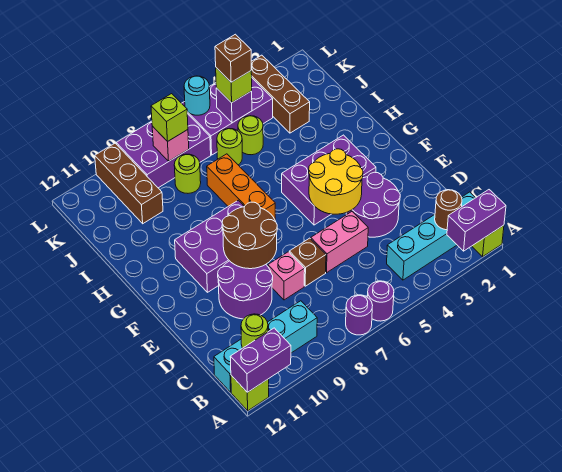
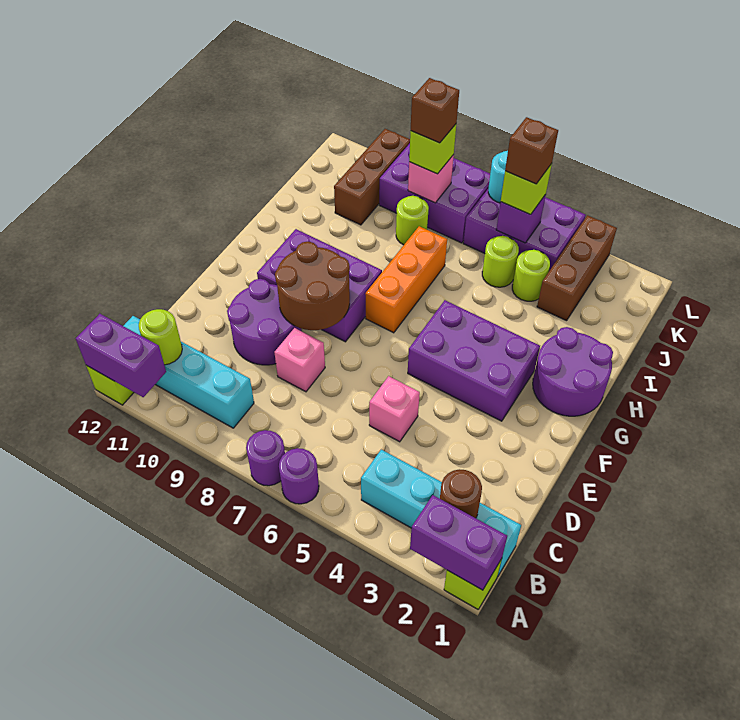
purple 2x2 round brick [346,172,400,237] -> purple 2x2 round brick moved to [533,327,613,416]
pink 1x2 brick [311,212,368,272] -> pink 1x1 brick [369,376,420,442]
brown 1x1 brick [289,238,326,286] -> brown 1x1 brick moved to [411,78,459,143]
yellow 2x2 round brick [309,149,363,214] -> none
lime 1x1 round brick [217,129,242,165] -> lime 1x1 round brick moved to [512,250,550,301]

